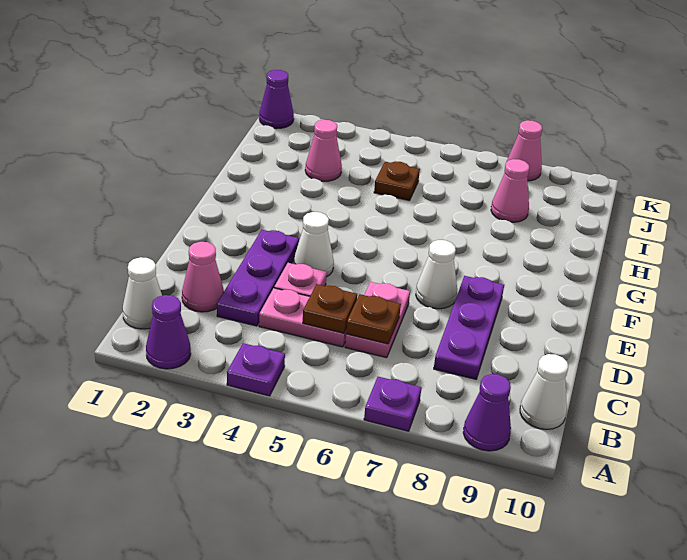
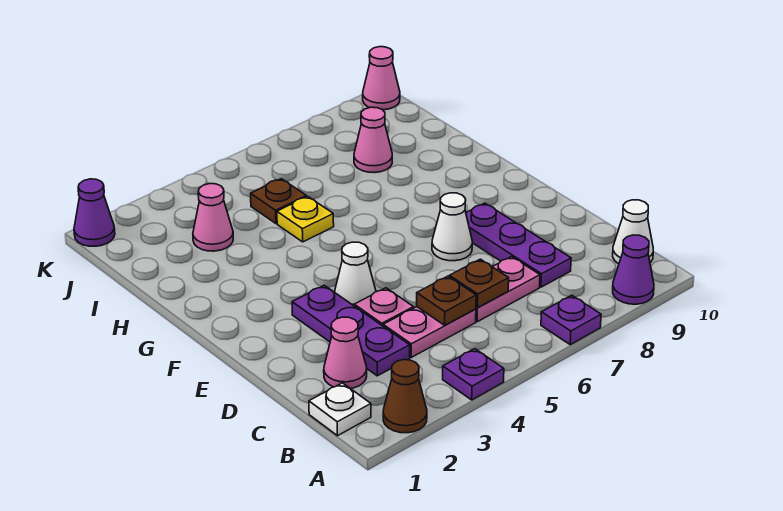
purple 1x1 cone [146,295,191,369] -> brown 1x1 cone [383,360,427,433]
white 1x1 cone [123,257,162,329] -> white 1x1 plate [309,383,371,436]
pink 1x2 plate [345,282,410,358] -> pink 1x2 plate turned to [476,257,540,322]
none -> yellow 1x1 plate [277,196,334,242]
pink 1x1 cone [507,120,542,181] -> pink 1x1 cone moved to [363,47,400,110]

